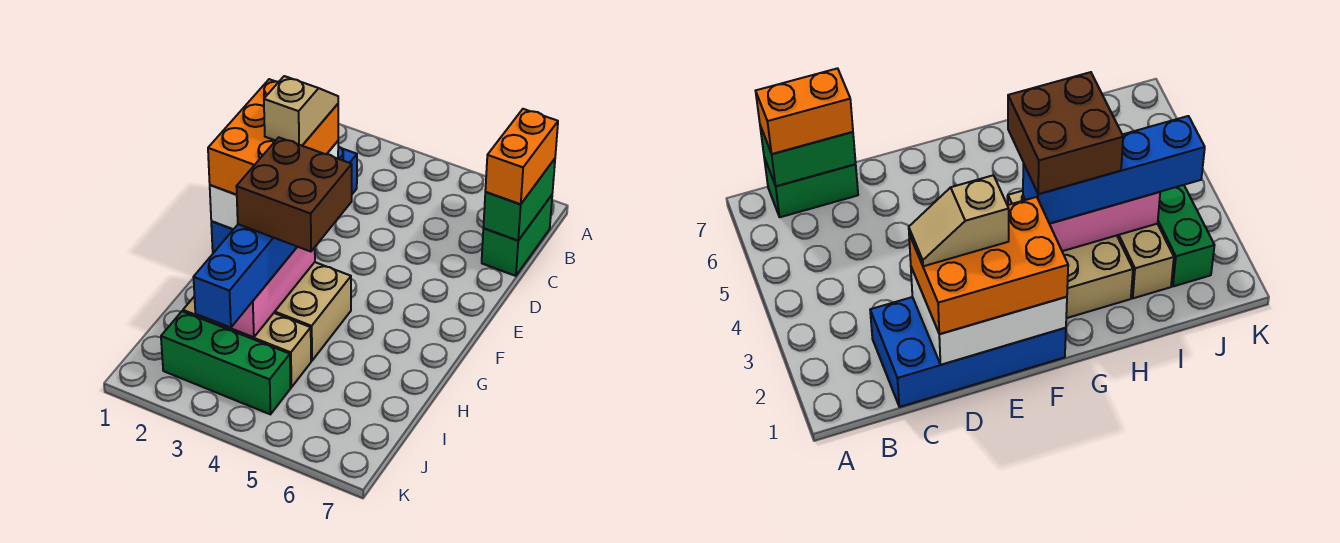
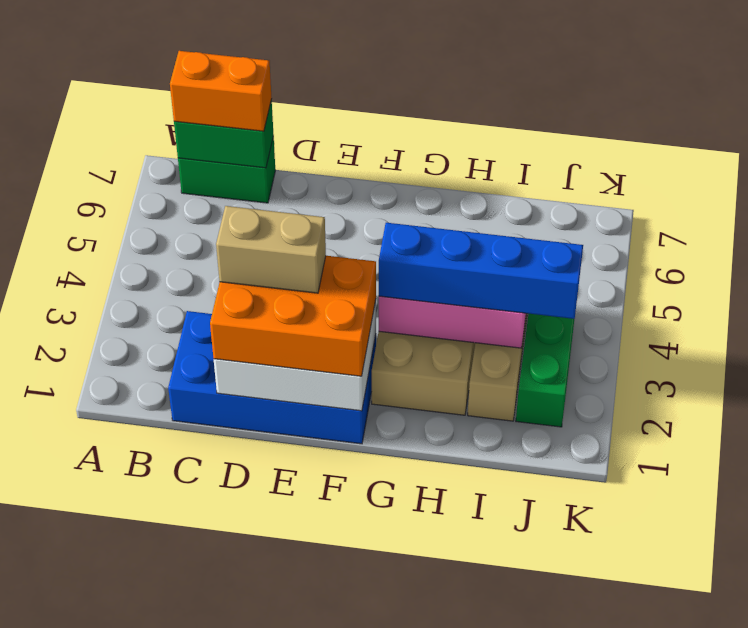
tan 1x2 slope [264,76,338,146] -> tan 1x2 brick [216,206,326,293]
brown 2x2 brick [236,137,352,252] -> none

